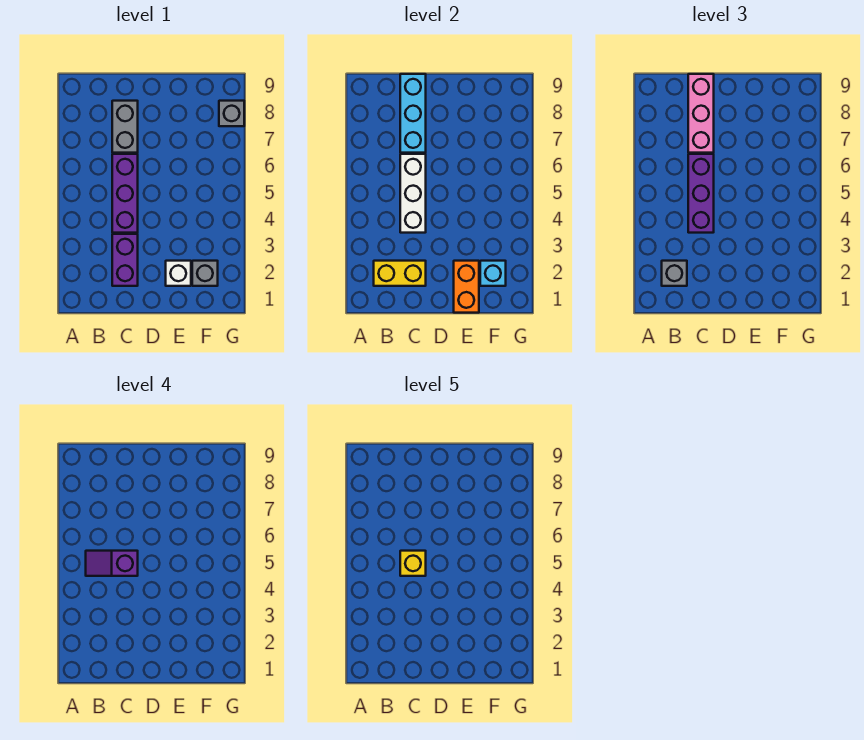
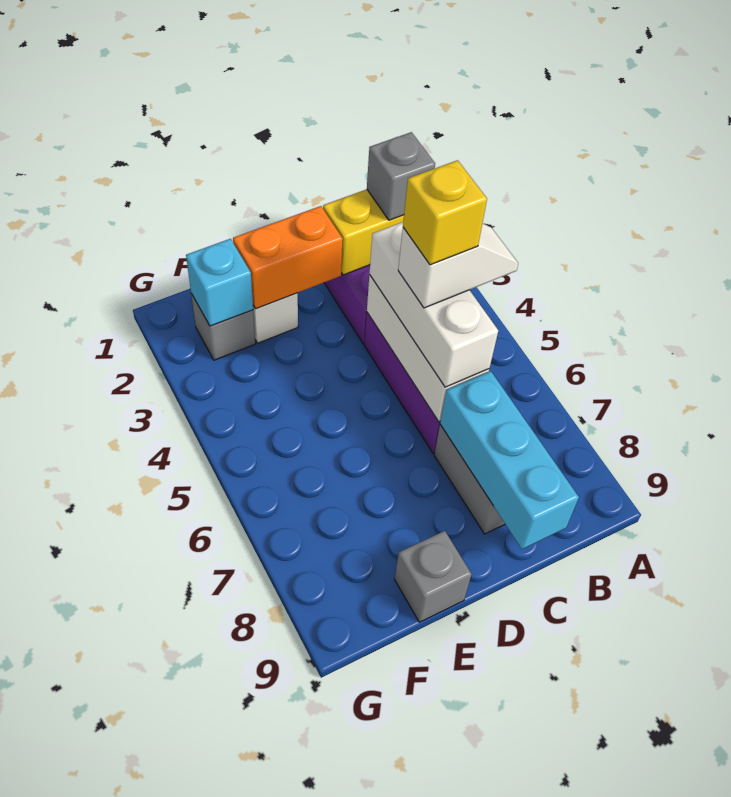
purple 1x2 slope [86,551,138,576] -> white 1x2 slope [398,223,518,308]
purple 1x3 brick [688,154,714,233] -> white 1x3 brick [369,222,498,387]
pink 1x3 brick [688,74,714,153] -> none
orange 1x2 brick [454,261,479,313] -> orange 1x2 brick turned to [233,206,343,309]
grey 1x1 brick [219,101,244,126] -> grey 1x1 brick moved to [395,531,472,622]

